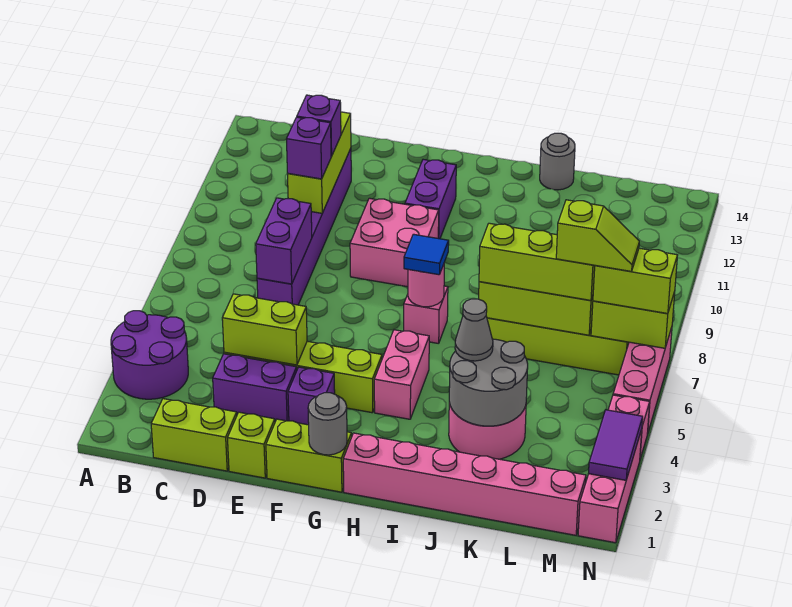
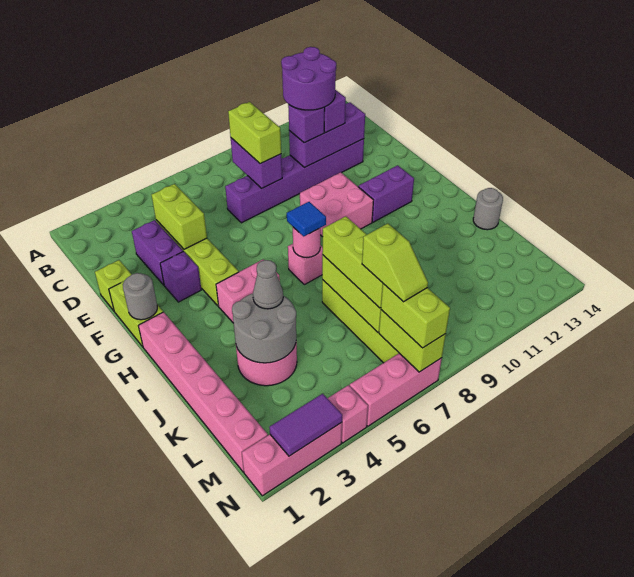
purple 2x2 round brick [111,311,188,399] -> purple 2x2 round brick moved to [281,47,336,110]
lime 1x2 brick [151,399,237,471] -> lime 1x2 brick moved to [228,102,281,164]
purple 1x2 brick [256,198,312,284] -> purple 1x2 brick turned to [231,138,282,188]
lime 1x3 brick [288,112,351,213] -> purple 1x3 brick [289,102,365,168]

